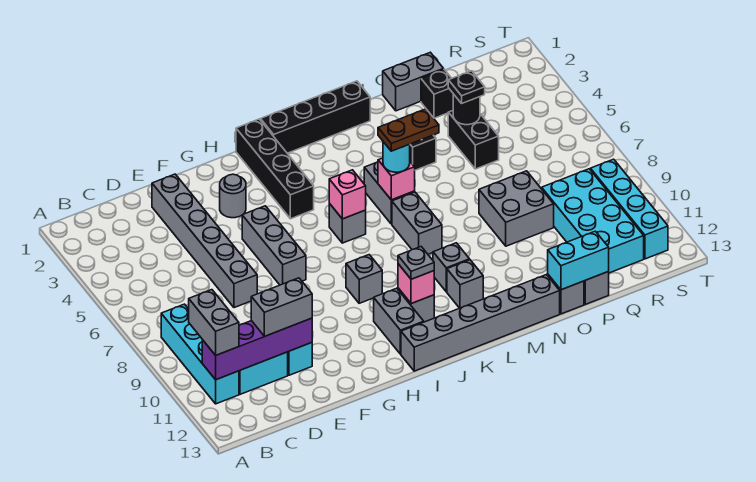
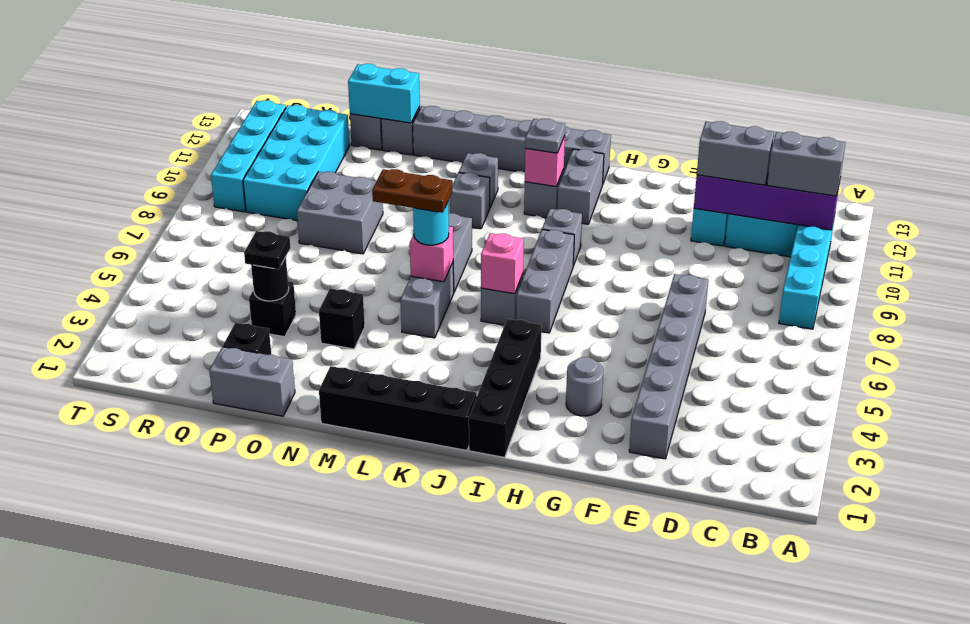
grey 1x2 brick [189,290,239,355] -> grey 1x2 brick turned to [767,132,845,196]
grey 1x3 brick [242,206,306,285] -> grey 1x3 brick moved to [516,230,574,333]
black 1x2 brick [448,111,499,169] -> black 1x1 brick [249,281,296,337]

